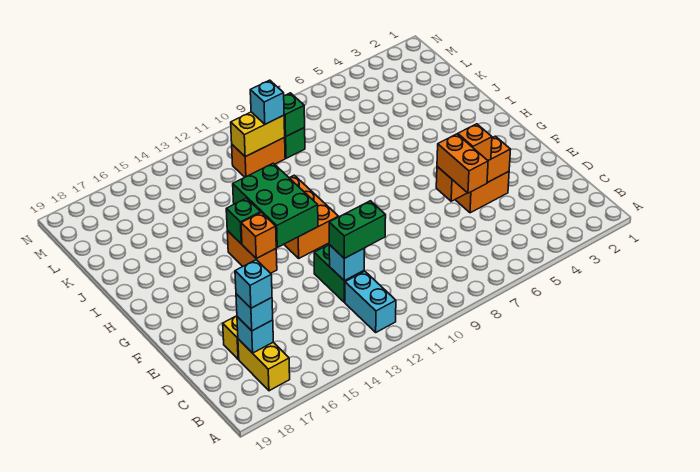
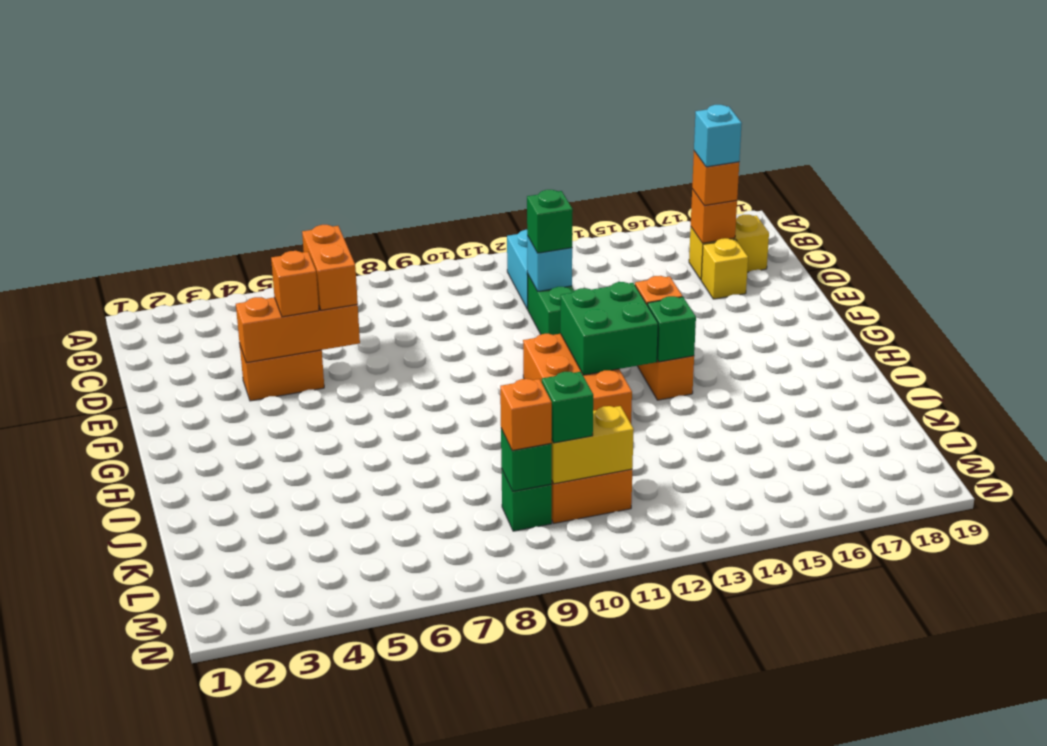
yellow 1x2 brick [238,339,290,391] -> yellow 1x2 brick turned to [689,215,769,280]
cyan 1x1 brick [237,317,273,353] -> orange 1x1 brick [691,189,737,243]
cyan 1x1 brick [236,294,273,331] -> orange 1x1 brick [692,151,739,205]
green 1x2 brick [329,201,386,258] -> green 1x1 brick [527,190,573,253]
green 2x3 brick [233,163,318,247] -> green 2x2 brick [560,282,658,375]
none -> orange 1x1 brick [500,379,552,451]
cyan 1x1 brick [250,80,284,124] -> green 1x1 brick [542,372,593,443]

